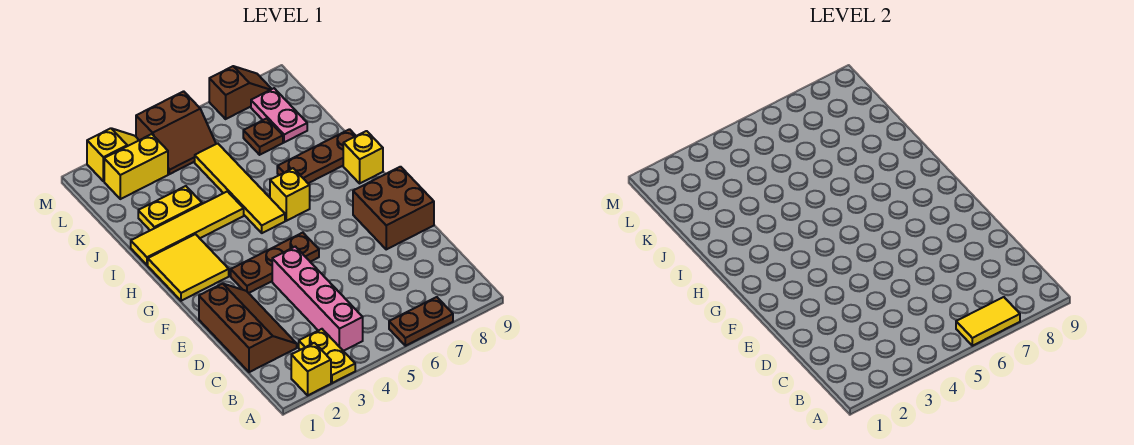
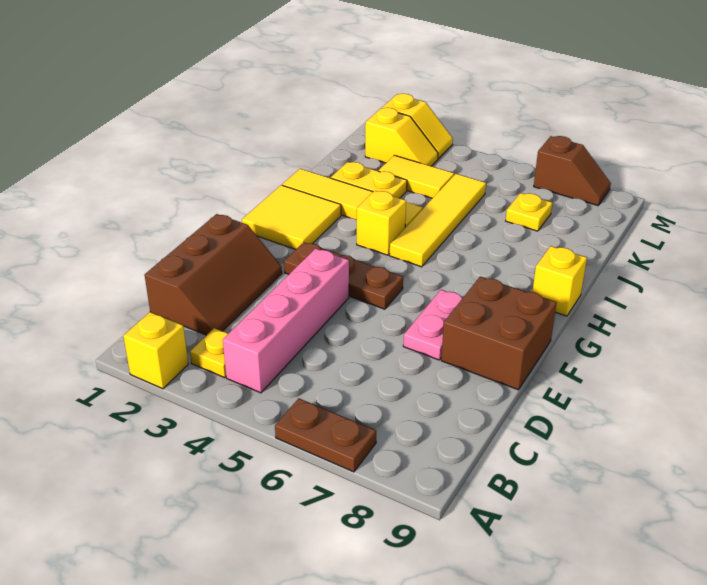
yellow 1x2 plate [299,329,355,383] -> yellow 1x1 plate [190,328,228,378]
yellow 1x2 tile [956,297,1020,346] -> yellow 1x2 tile moved to [378,155,454,198]
yellow 1x1 brick [270,168,310,221] -> yellow 1x1 brick moved to [357,191,406,255]
brown 1x3 plate [277,129,356,183] -> none
brown 1x1 plate [243,118,283,155] -> yellow 1x1 plate [506,193,552,231]
pink 1x2 plate [251,88,307,142] -> pink 1x2 plate moved to [403,290,463,360]
yellow 1x2 brick [104,134,168,199] -> yellow 1x2 slope [365,108,438,166]
brown 2x2 slope [136,91,216,174] -> none

